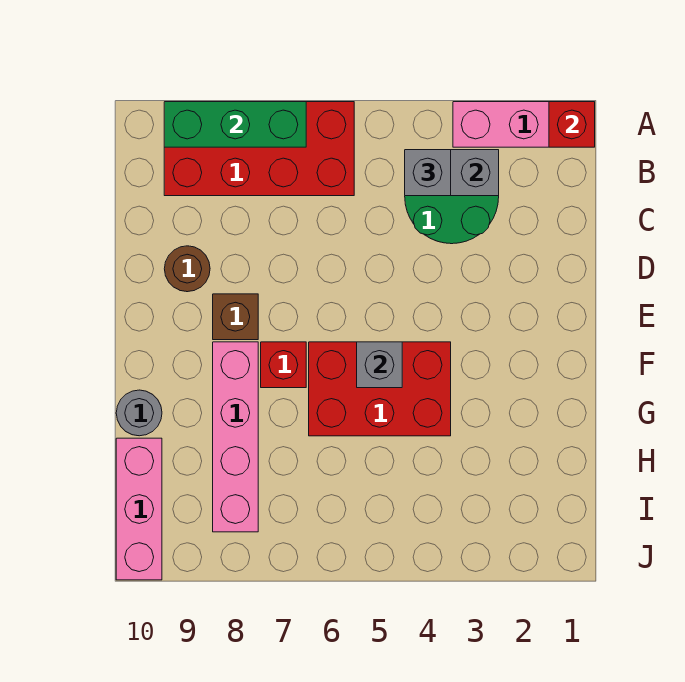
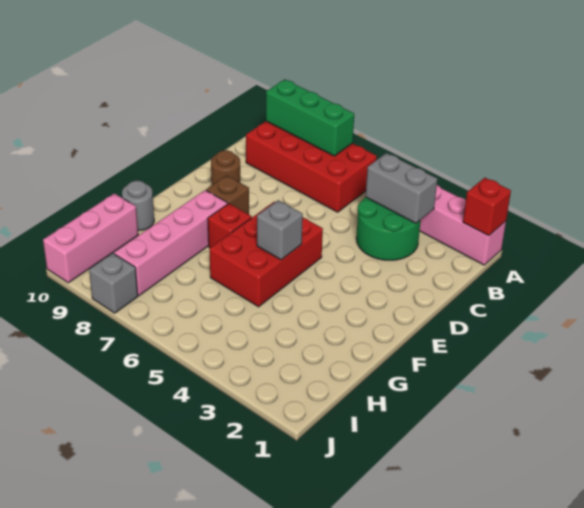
grey 1x1 brick [405,150,451,196] -> grey 1x1 brick moved to [89,253,138,313]
red 2x3 brick [309,342,451,436] -> red 2x3 brick turned to [209,202,323,307]

